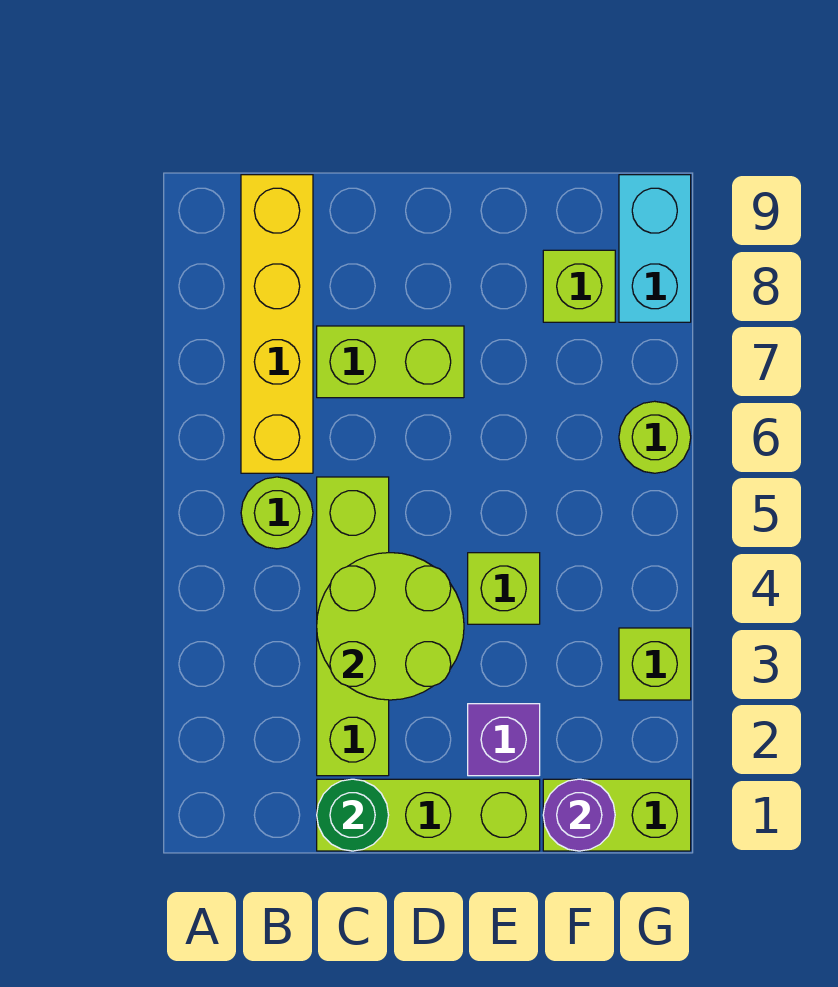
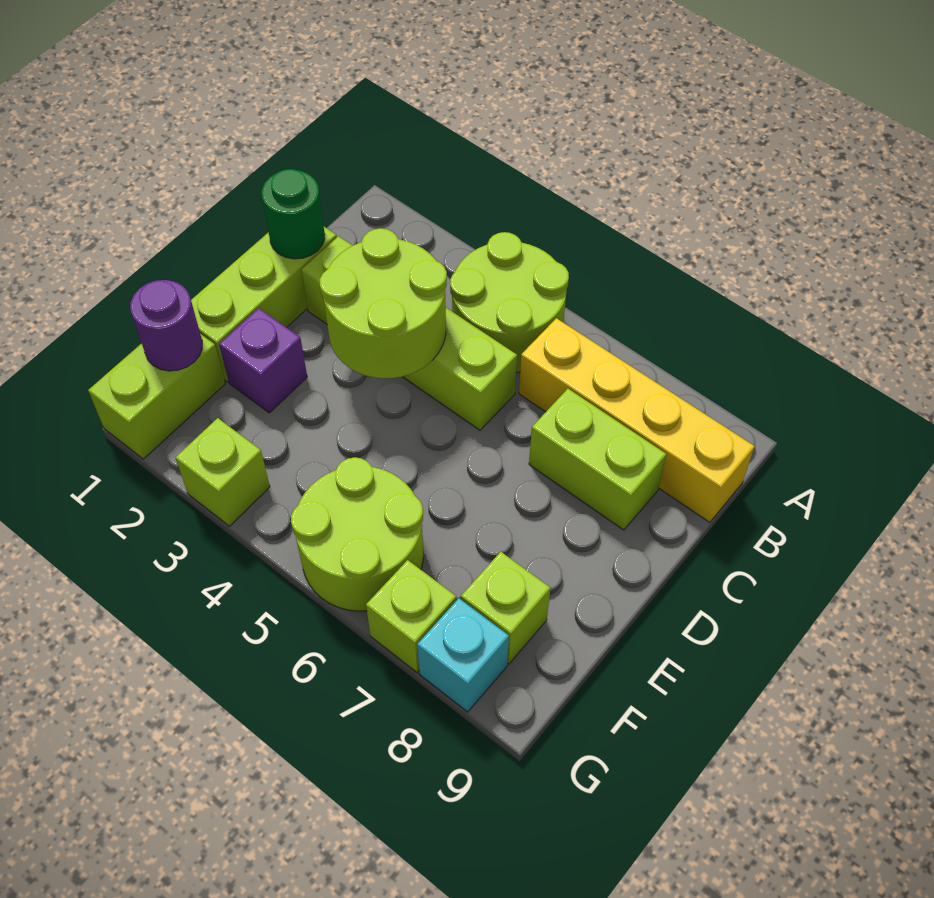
lime 1x1 round brick [241,477,313,549] -> lime 2x2 round brick [450,232,569,373]
lime 1x2 brick [317,326,464,398] -> lime 1x2 brick turned to [529,389,666,530]
lime 1x1 brick [468,553,540,624] -> lime 1x1 brick moved to [366,560,456,672]
lime 1x1 round brick [619,401,691,473] -> lime 2x2 round brick [291,457,423,611]
cyan 1x2 brick [619,175,691,322] -> cyan 1x1 brick [417,598,509,712]

